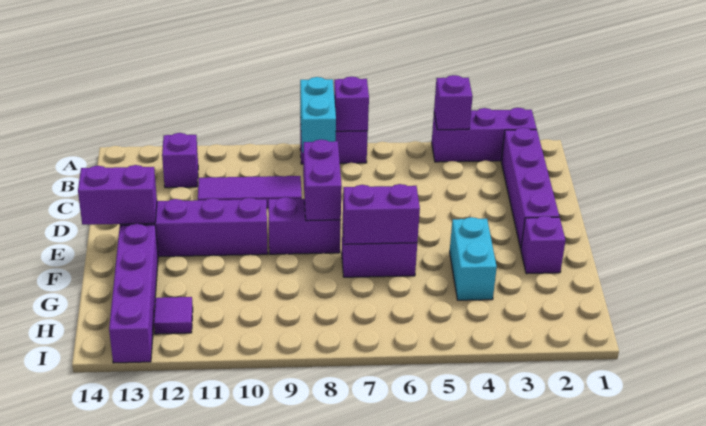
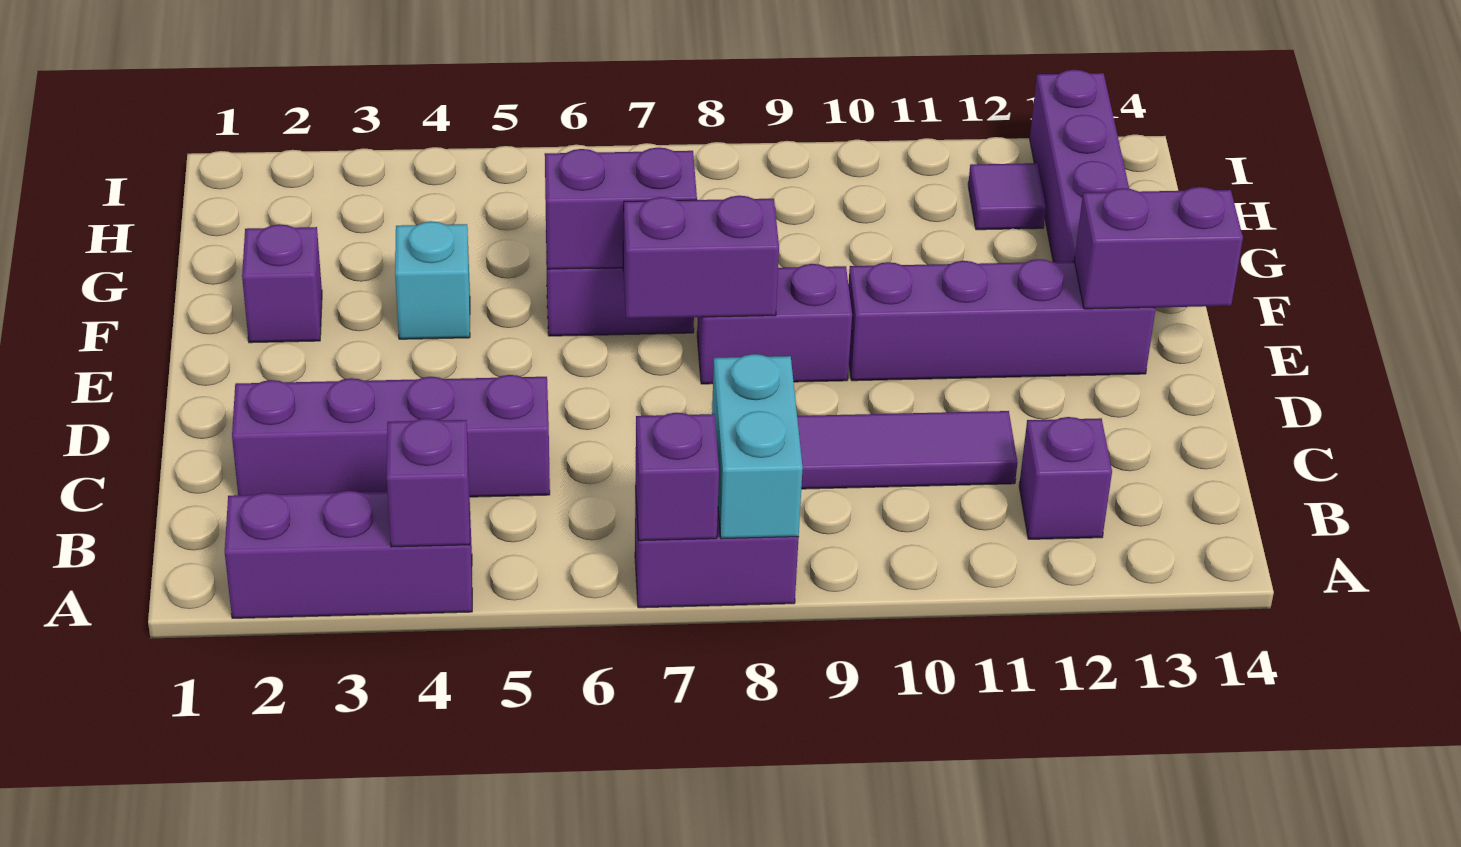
purple 1x4 brick [501,128,559,249] -> purple 1x4 brick turned to [232,375,550,497]
purple 1x2 brick [303,140,342,221] -> purple 1x2 brick turned to [623,196,779,319]
cyan 1x2 brick [450,217,497,300] -> cyan 1x1 brick [395,222,470,339]

